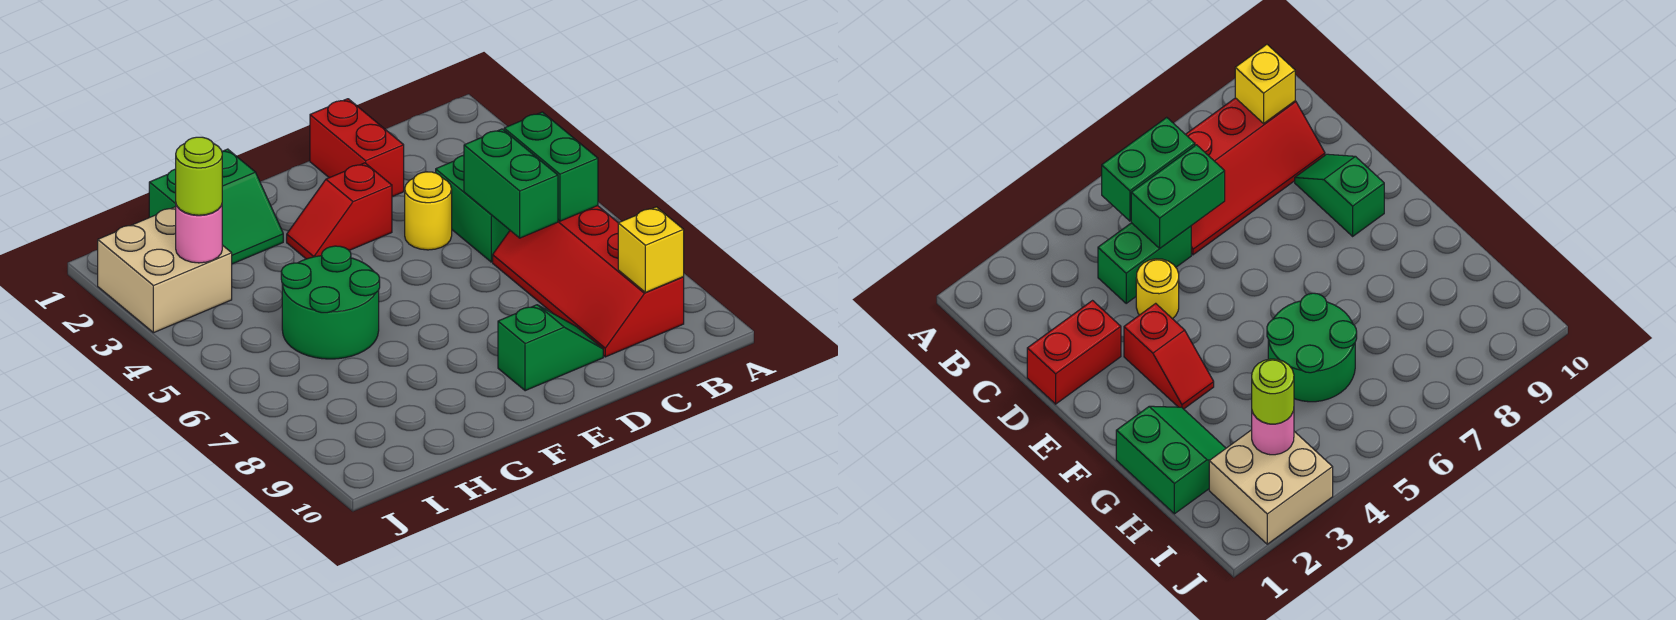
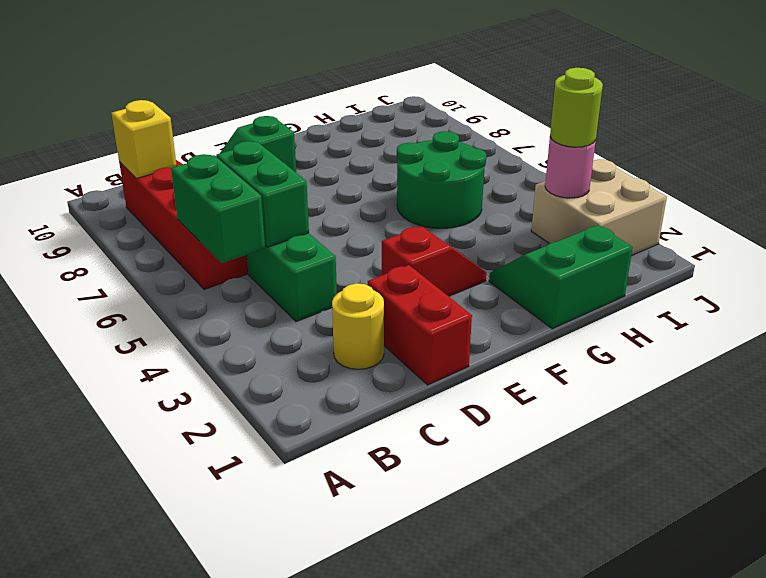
yellow 1x1 round brick [405,172,452,250] -> yellow 1x1 round brick moved to [332,283,384,369]

